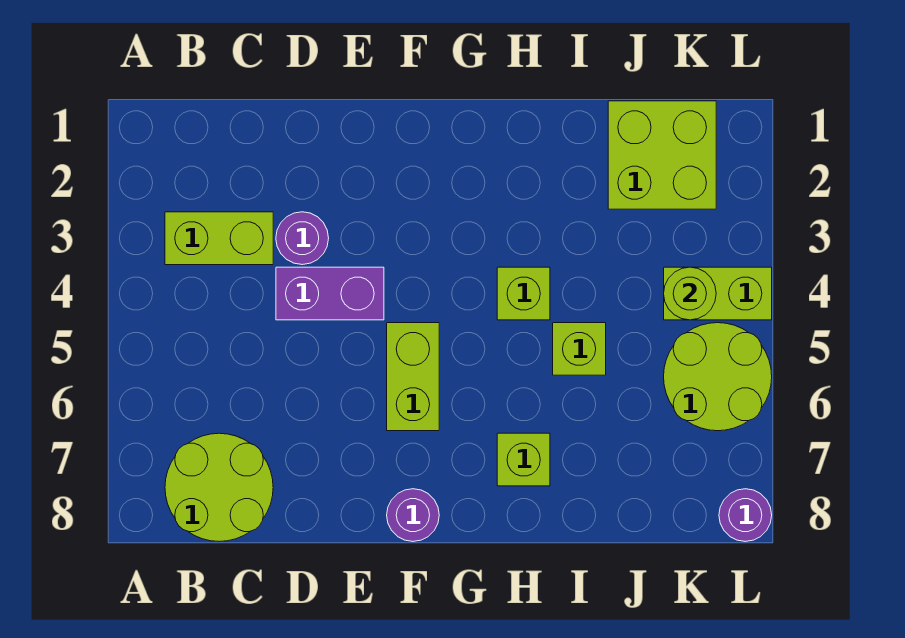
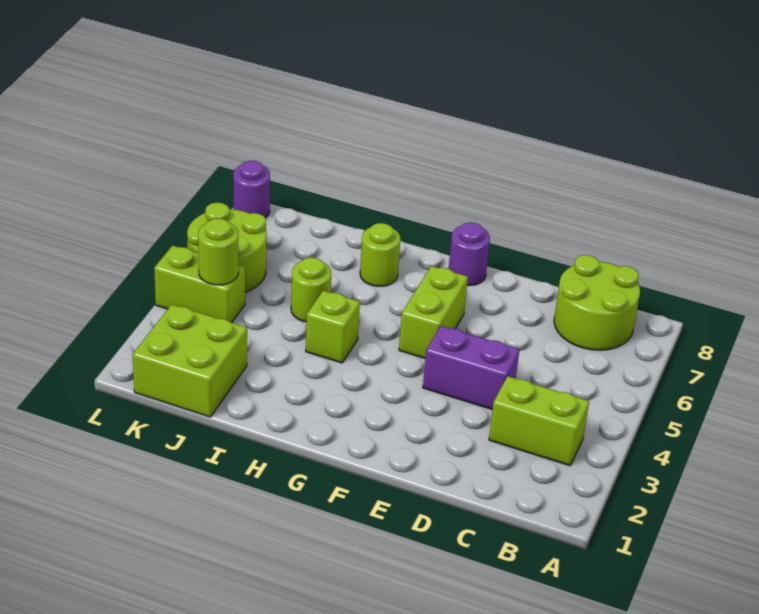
purple 1x1 round brick [276,212,329,265] -> none
lime 1x1 brick [497,433,550,486] -> lime 1x1 round brick [360,223,400,286]
lime 1x1 brick [553,323,606,375] -> lime 1x1 round brick [291,257,331,322]

